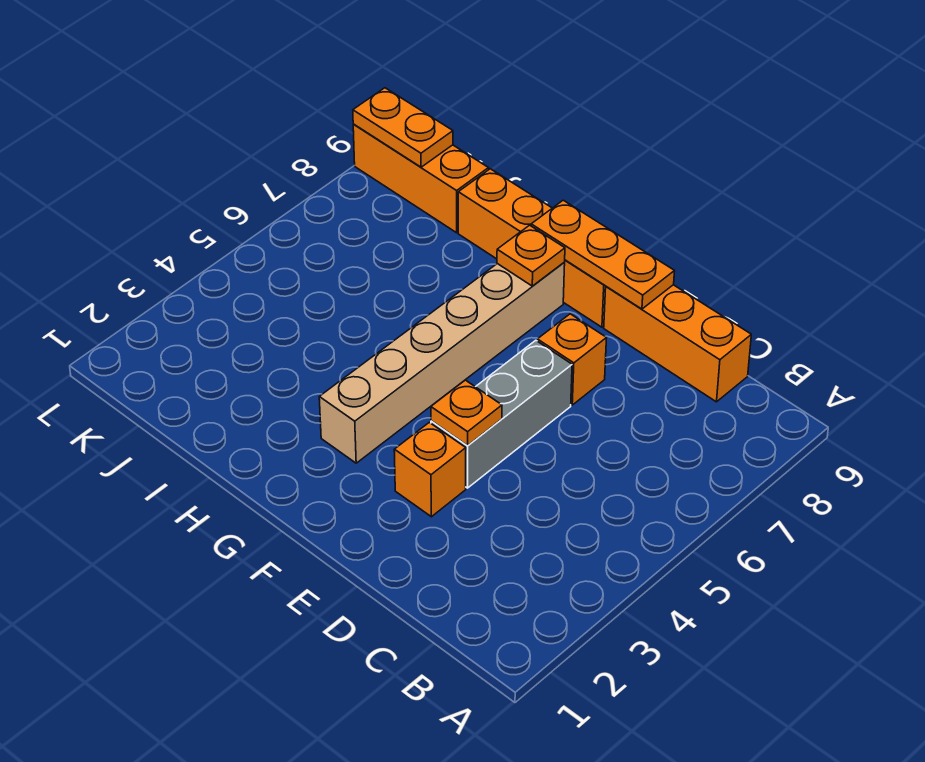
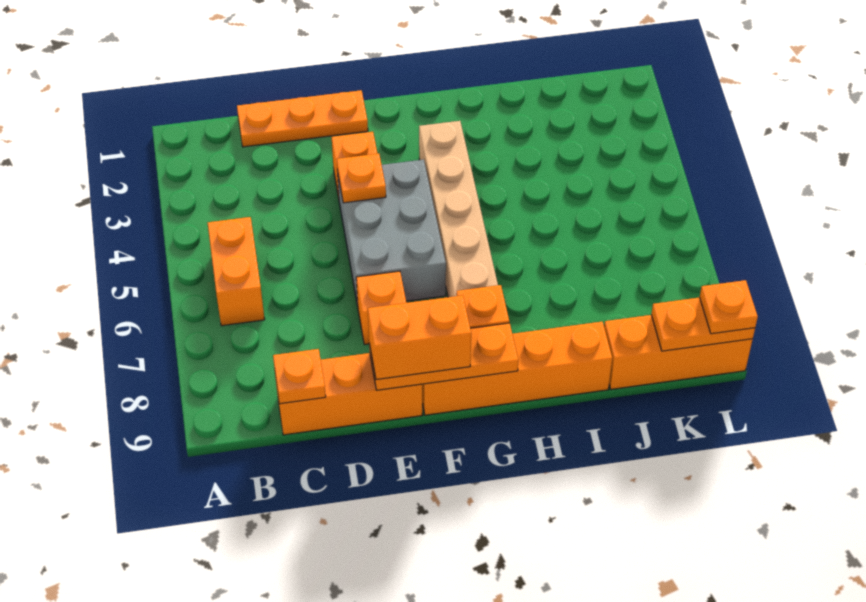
none -> orange 1x2 brick [208,217,265,326]
none -> orange 1x3 plate [237,90,368,147]
none -> orange 1x1 plate [273,349,326,404]
grey 1x3 brick [431,340,572,488] -> grey 2x3 brick [338,159,446,306]
none -> orange 1x2 brick [368,295,471,380]
none -> orange 1x1 plate [700,280,758,334]

